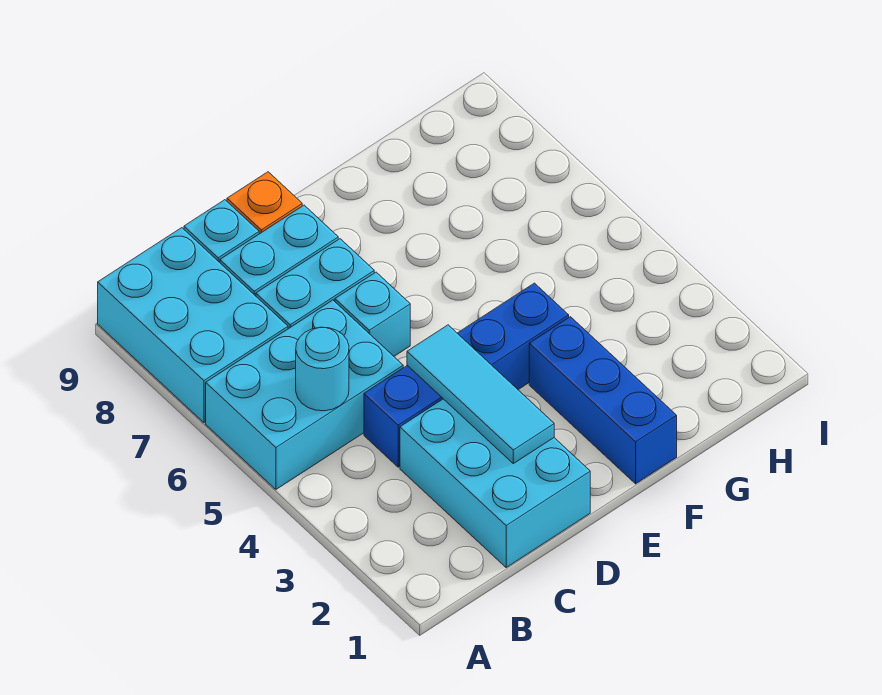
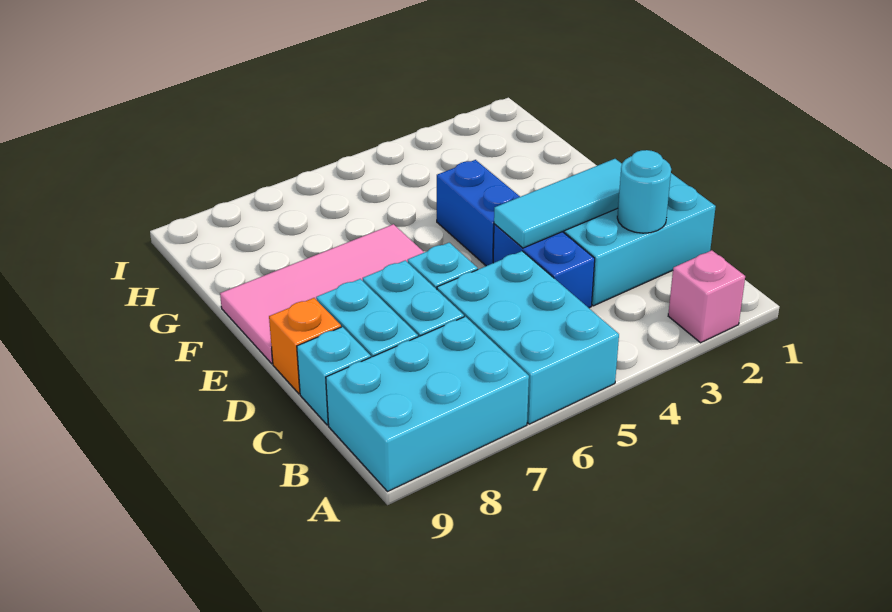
none -> pink 1x1 brick [668,250,745,343]
cyan 1x1 round brick [296,327,349,411] -> cyan 1x1 round brick moved to [617,150,671,233]
none -> pink 2x4 tile [220,224,424,364]
blue 1x3 brick [529,317,677,484] -> none

